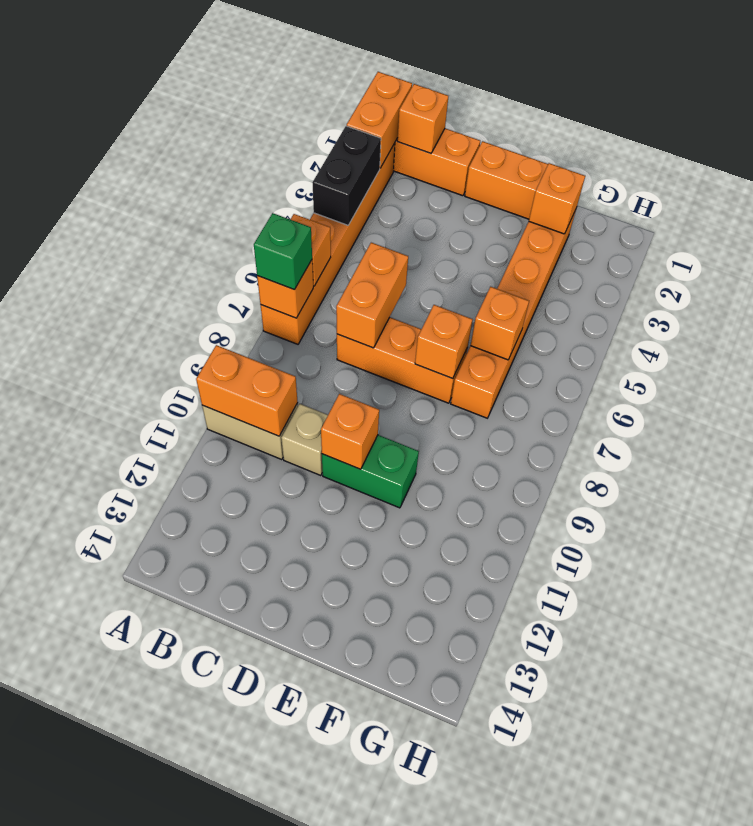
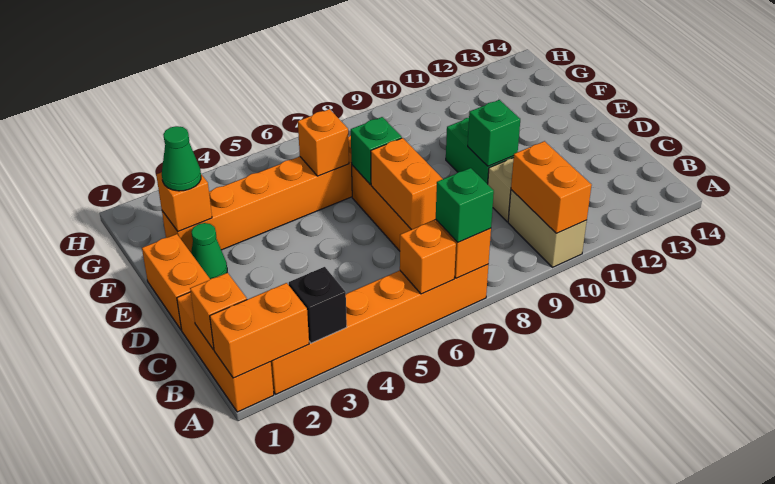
black 1x2 brick [312,126,381,225] -> black 1x1 brick [289,267,347,343]
orange 1x2 brick [336,243,408,348] -> orange 1x2 brick turned to [371,138,442,230]
orange 1x1 brick [321,394,379,469] -> green 1x1 brick [468,100,520,166]
none -> green 1x1 cone [191,223,227,279]
orange 1x1 brick [415,305,473,379] -> green 1x1 brick [351,117,402,184]
none -> green 1x1 cone [162,126,201,191]

